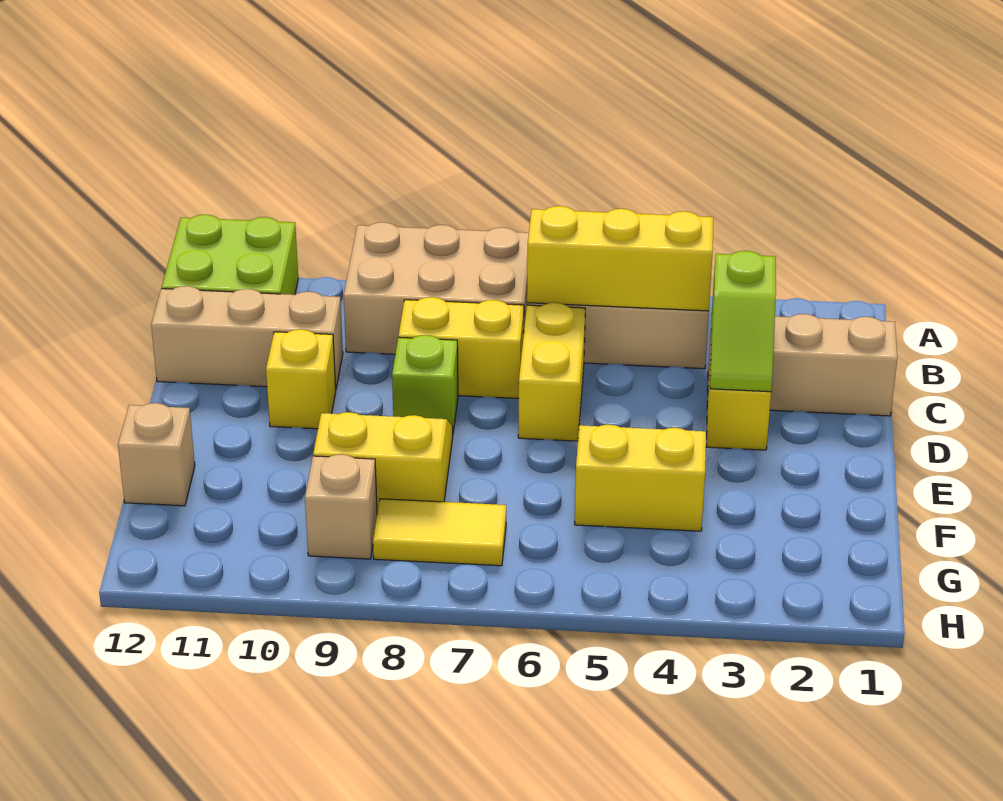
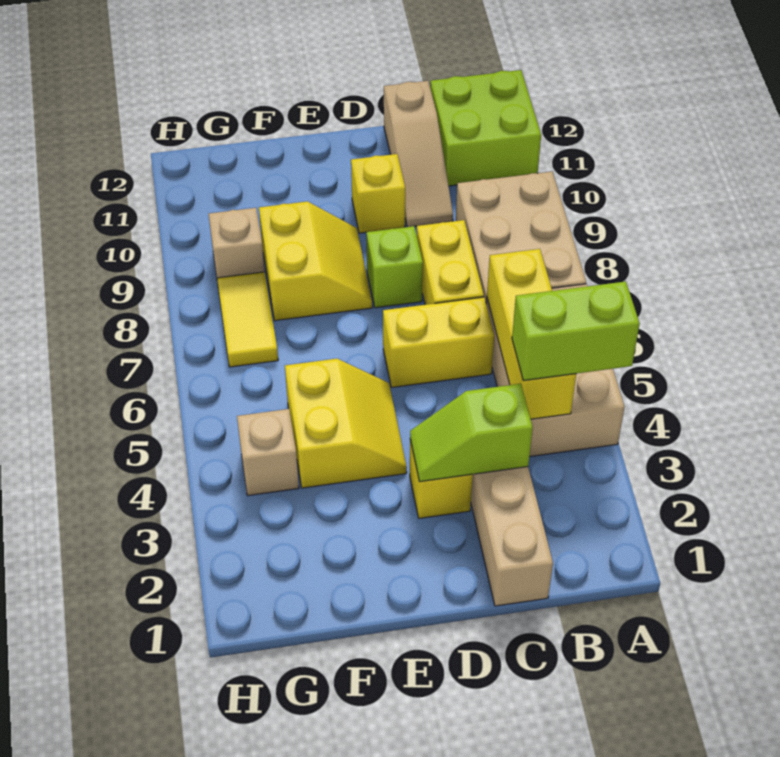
none -> lime 1x2 brick [512,281,640,381]
tan 1x3 brick [151,286,343,388] -> tan 1x3 slope [384,81,453,227]
tan 1x1 brick [118,403,195,506] -> tan 1x1 brick moved to [237,409,299,496]

